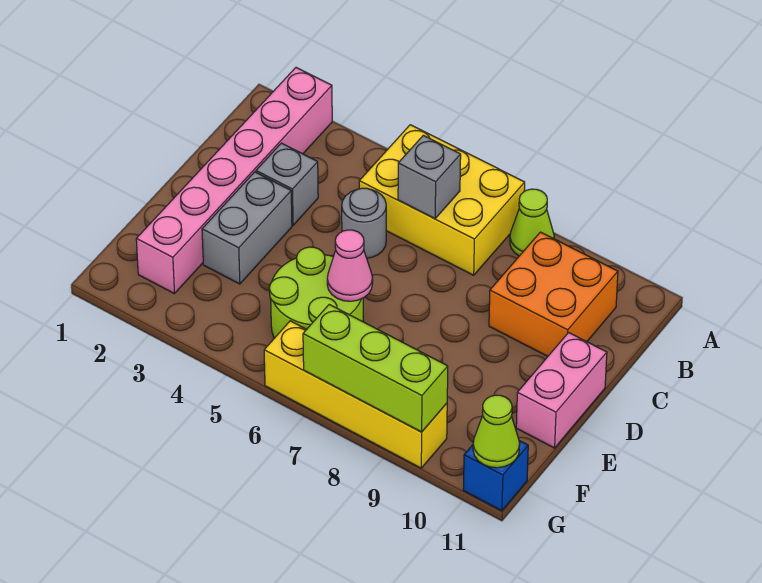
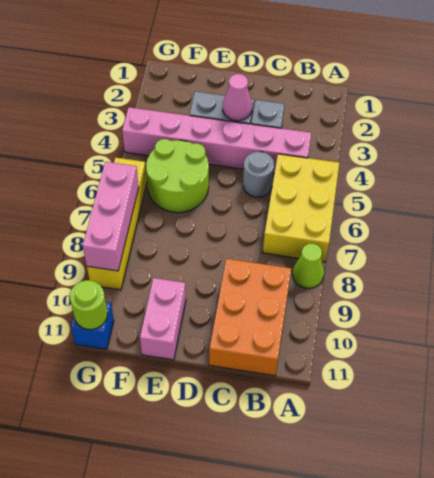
pink 1x6 brick [136,68,332,294] -> pink 1x6 brick moved to [122,107,311,173]
grey 1x1 brick [398,135,461,218] -> none
orange 2x2 brick [489,232,618,356] -> orange 2x3 brick [209,259,291,376]
pink 1x2 brick [516,333,607,448] -> pink 1x2 brick turned to [140,278,186,360]
pink 1x1 cone [327,230,373,301] -> pink 1x1 cone moved to [223,74,252,121]
lime 1x3 brick [303,304,448,432] -> pink 1x3 brick [83,162,139,271]
lime 1x1 cone [473,395,520,468] -> lime 1x1 round brick [70,280,107,329]

